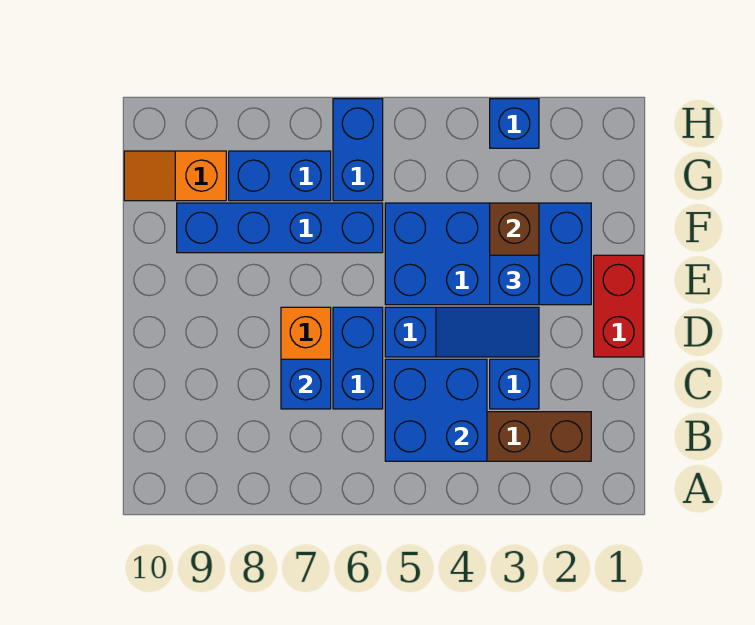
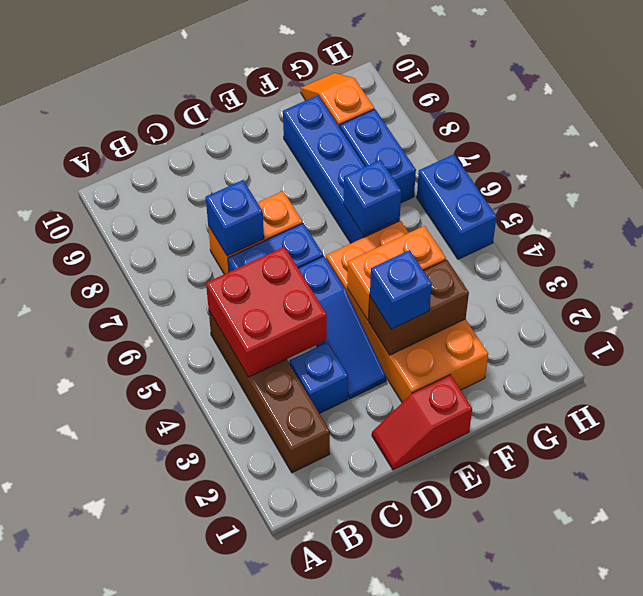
blue 2x2 brick [385,359,487,461] -> red 2x2 brick [206,247,327,377]
red 1x2 brick [594,255,643,357] -> red 1x2 slope [372,375,472,470]
blue 2x4 brick [385,203,591,305] -> orange 2x4 brick [326,221,488,402]
none -> orange 1x2 brick [347,226,446,320]
blue 1x2 brick [333,99,383,201] -> blue 1x2 brick turned to [417,154,497,259]
blue 1x1 brick [490,99,539,148] -> blue 1x1 brick moved to [344,160,401,235]

